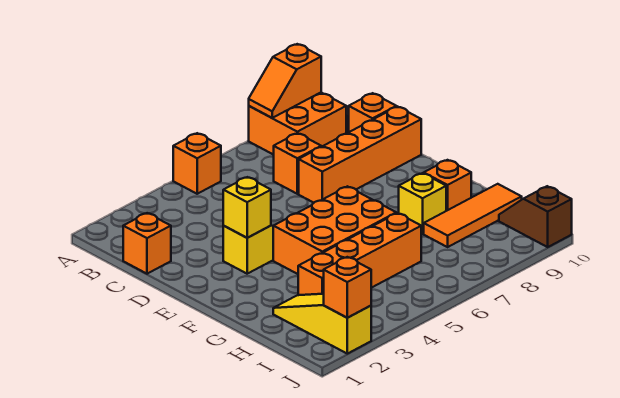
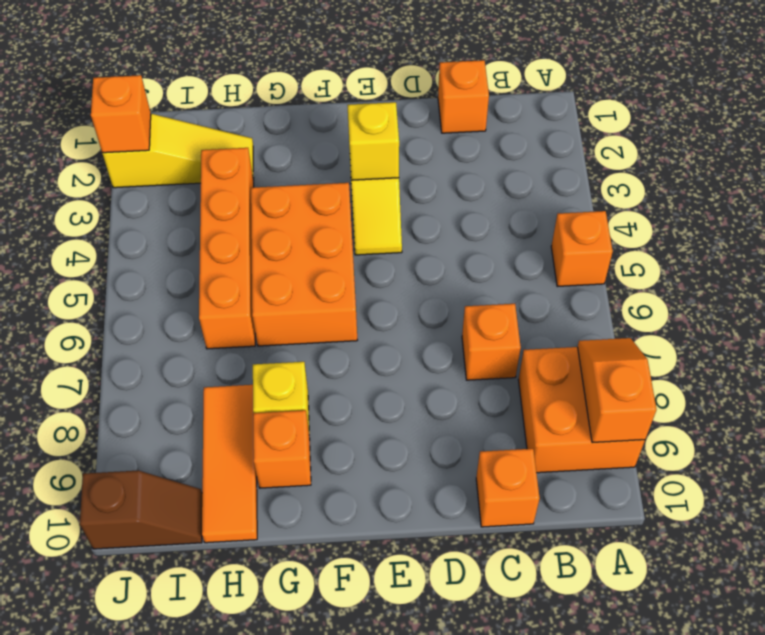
orange 1x4 brick [299,107,421,203] -> none

